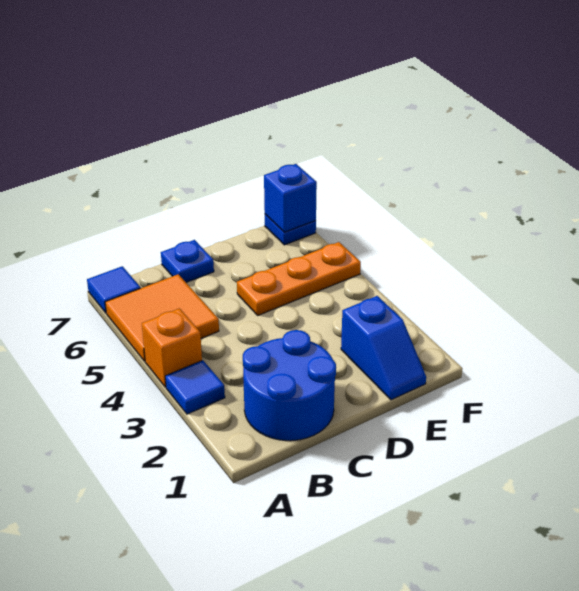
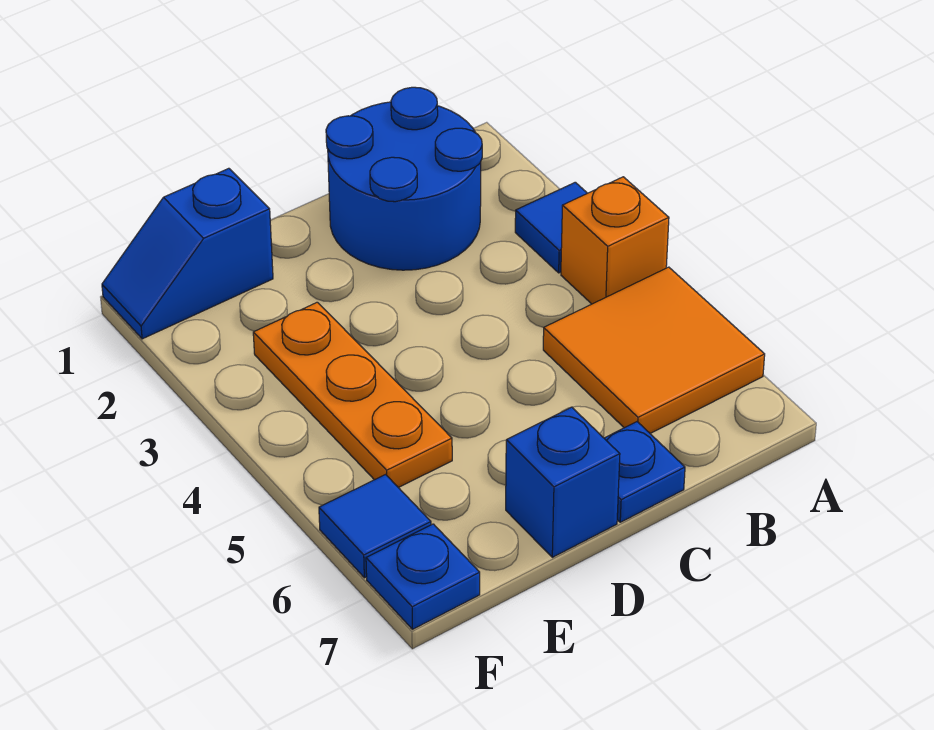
blue 1x1 tile [87,266,140,313] -> blue 1x1 tile moved to [319,475,431,578]
orange 1x3 plate [237,242,361,315] -> orange 1x3 plate turned to [253,302,452,488]
blue 1x2 slope [341,296,426,400] -> blue 1x2 slope turned to [102,168,273,339]
blue 1x1 brick [264,164,317,232] -> blue 1x1 brick moved to [506,407,620,557]

